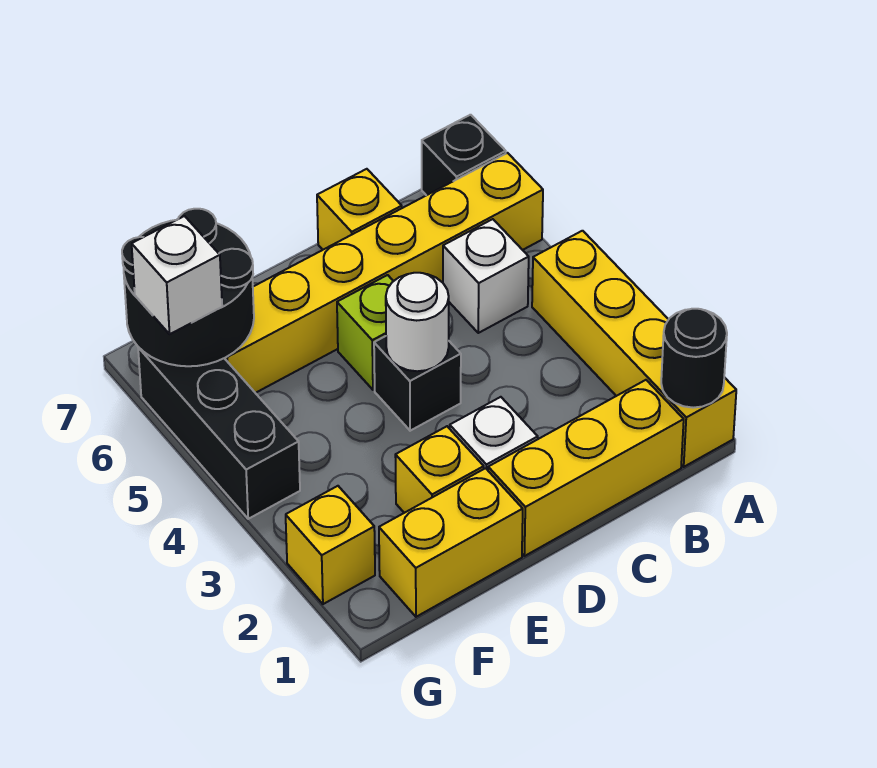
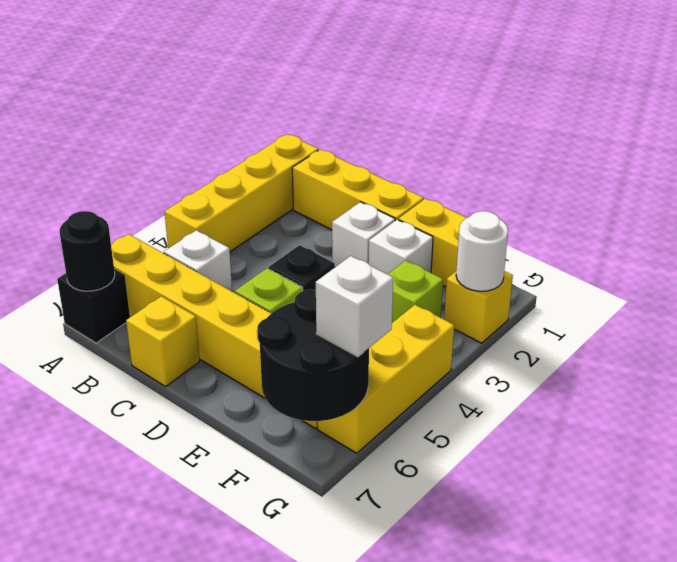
black 1x1 round brick [661,309,727,408] -> black 1x1 round brick moved to [60,211,115,291]
white 1x1 round brick [386,273,449,371] -> white 1x1 round brick moved to [456,211,508,291]
yellow 1x1 brick [395,426,484,513] -> white 1x1 brick [369,220,433,274]
none -> lime 1x1 brick [388,260,443,323]
black 1x3 brick [138,347,300,519] -> yellow 1x3 brick [318,305,454,453]

